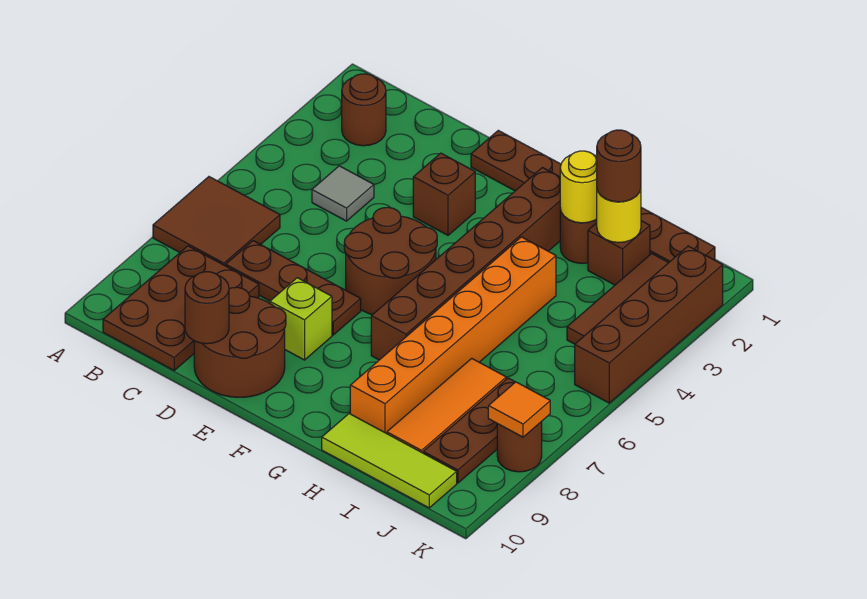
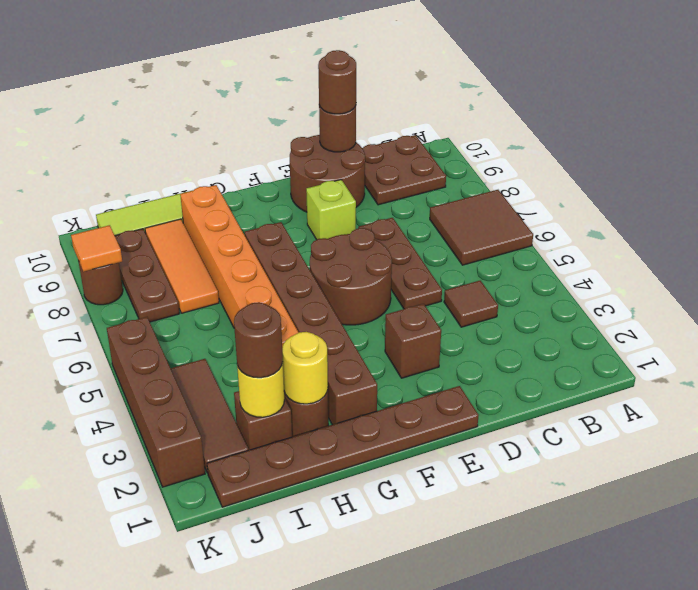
brown 1x1 round brick [342,74,386,146] -> brown 1x1 round brick moved to [318,50,356,114]
brown 2x3 plate [103,246,259,370] -> brown 2x2 plate [363,135,446,205]
grey 1x1 tile [312,166,374,221] -> brown 1x1 tile [444,281,498,327]
brown 1x3 plate [226,241,361,335] -> brown 1x3 plate turned to [358,218,442,309]

